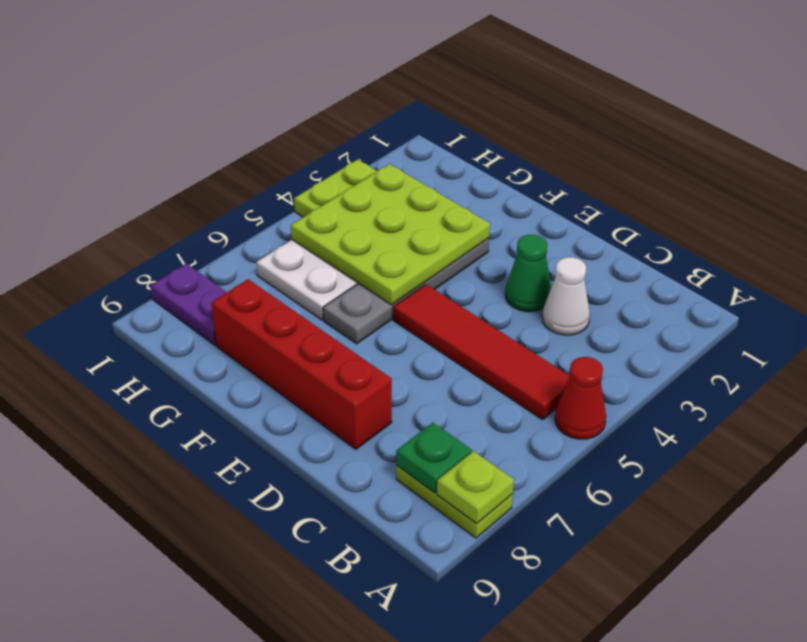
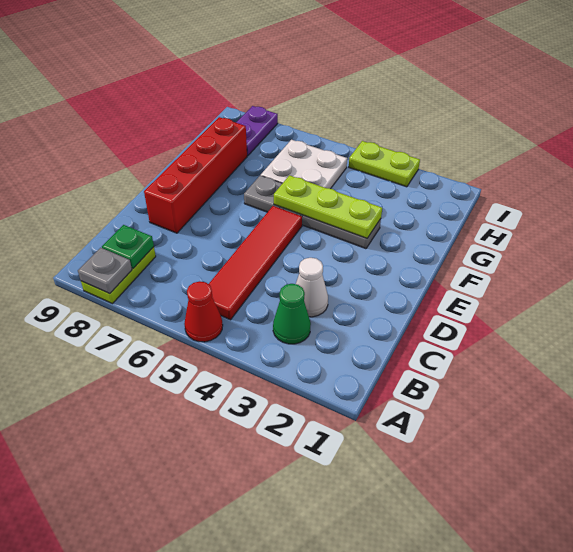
lime 1x1 plate [437,451,514,523] -> grey 1x1 plate [78,248,132,293]
green 1x1 cone [505,235,551,312] -> green 1x1 cone moved to [273,284,311,344]
lime 3x3 plate [291,164,490,305] -> lime 1x3 plate [274,175,382,238]

